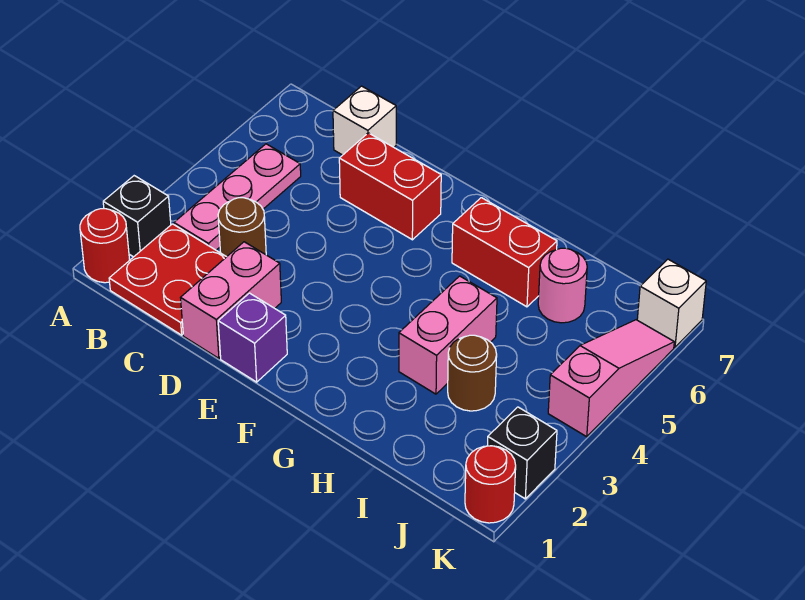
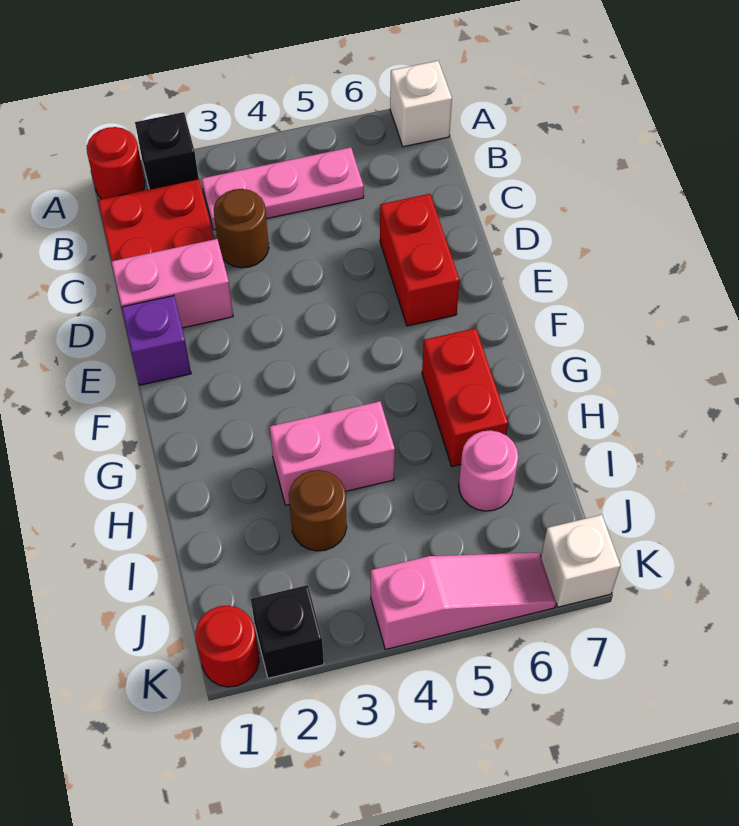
white 1x1 brick [333,86,396,155] -> white 1x1 brick moved to [390,61,452,147]

